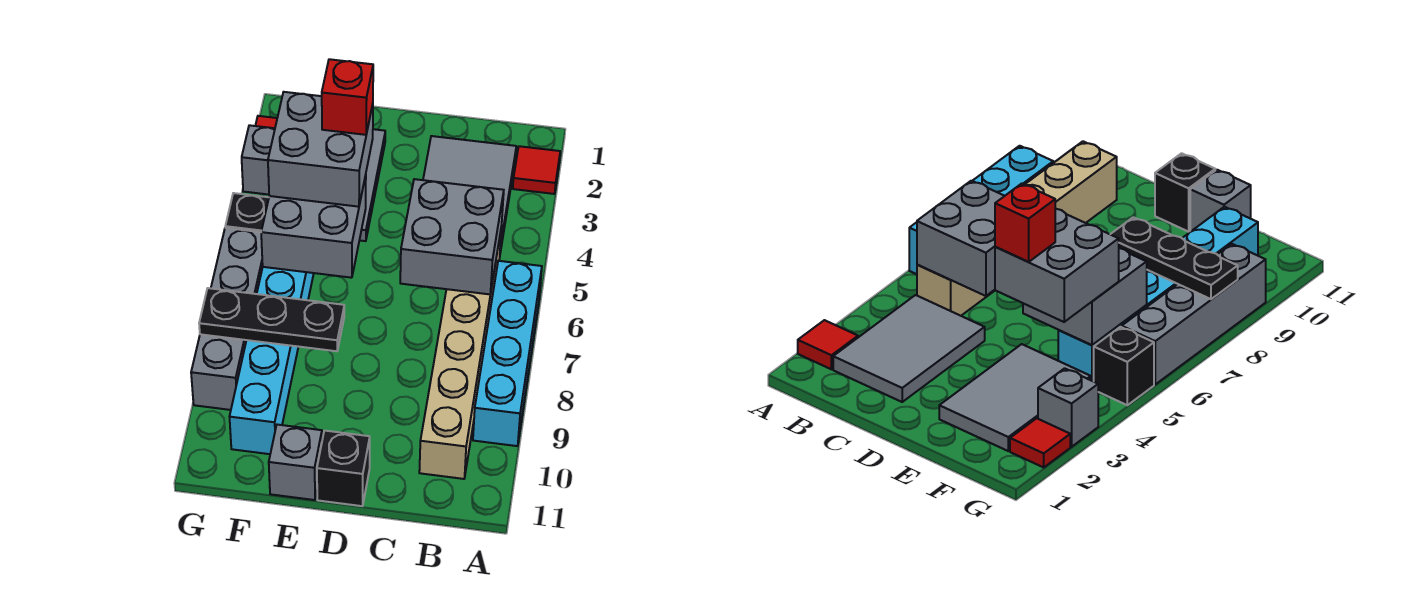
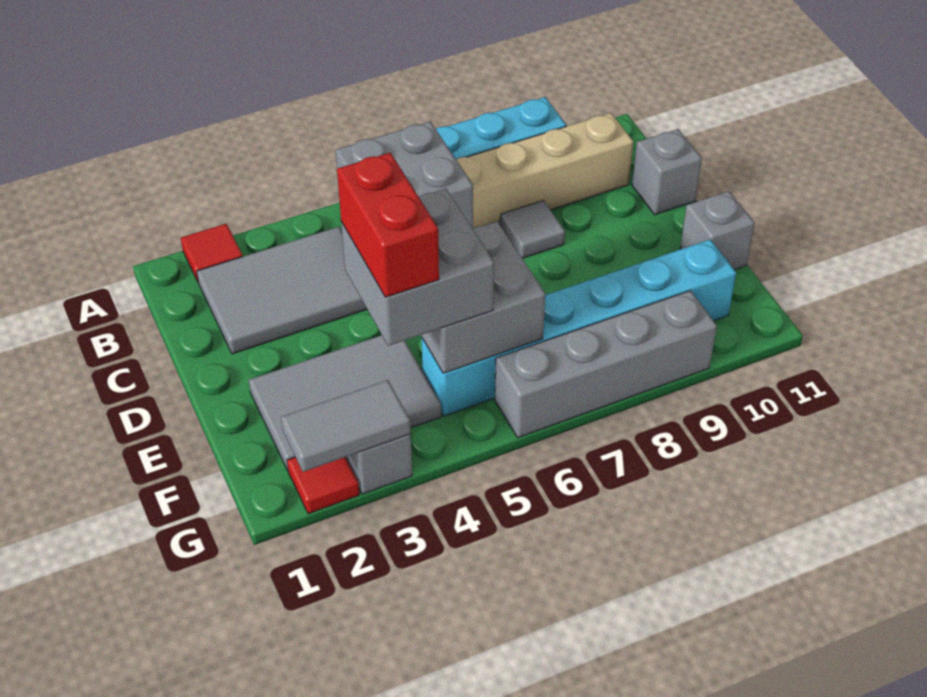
none -> grey 1x1 tile [500,200,565,258]
none -> grey 1x1 brick [632,129,702,215]
black 1x1 brick [317,431,370,506] -> none
red 1x1 brick [322,59,373,135] -> red 1x2 brick [337,153,439,297]
black 1x3 plate [199,288,344,351] -> none
none -> grey 1x2 tile [281,380,411,472]
black 1x1 brick [225,193,269,232] -> none

